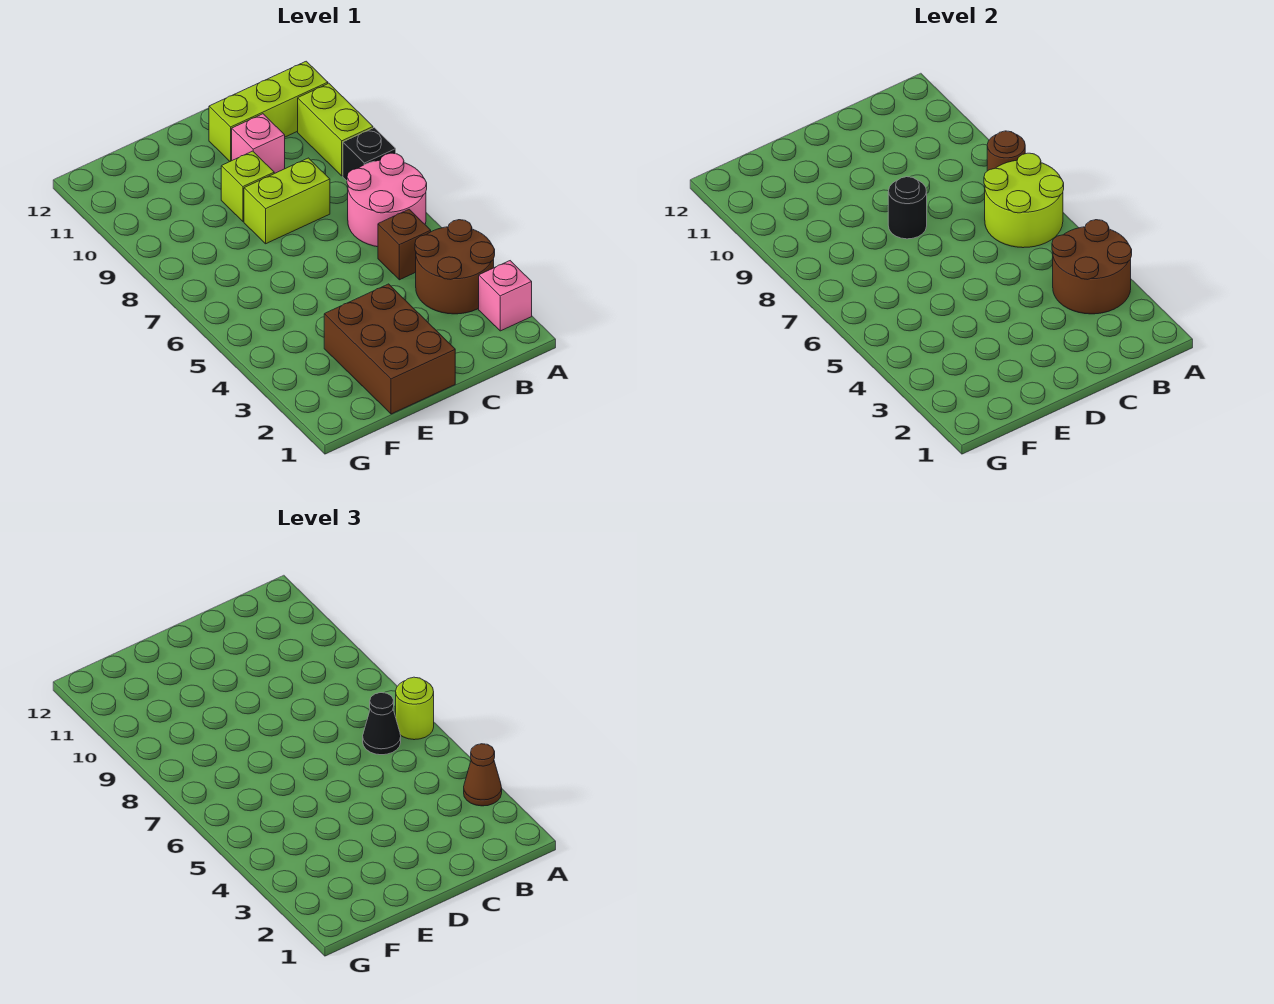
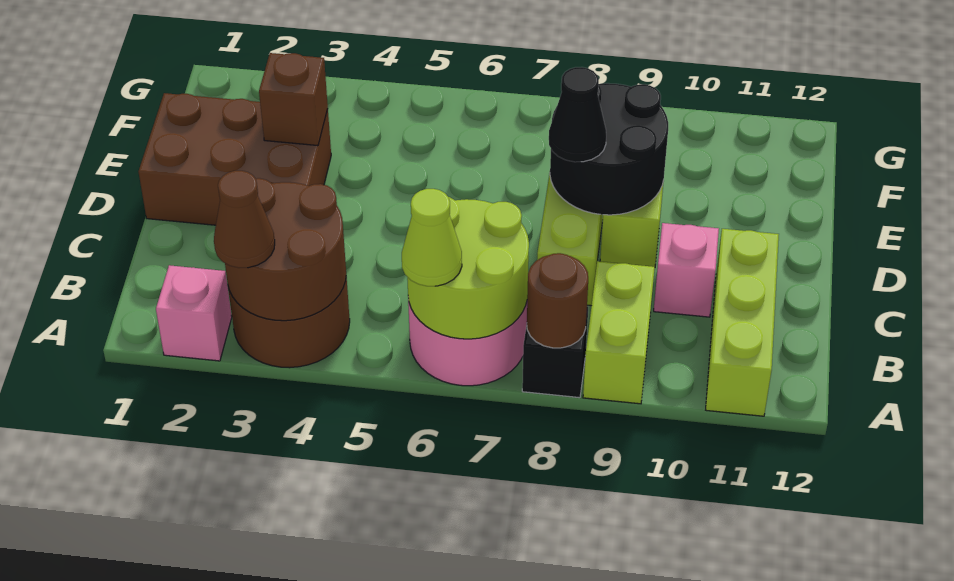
lime 1x1 round brick [396,677,434,740] -> lime 1x1 cone [402,189,462,286]
lime 1x2 brick [298,83,373,176] -> lime 1x2 brick turned to [583,261,655,404]
brown 1x1 brick [378,209,431,280] -> brown 1x1 brick moved to [259,53,328,146]
black 1x1 cone [363,693,401,755] -> black 1x1 cone moved to [549,67,606,162]
black 1x1 round brick [888,177,927,239] -> black 2x2 round brick [550,83,668,215]

